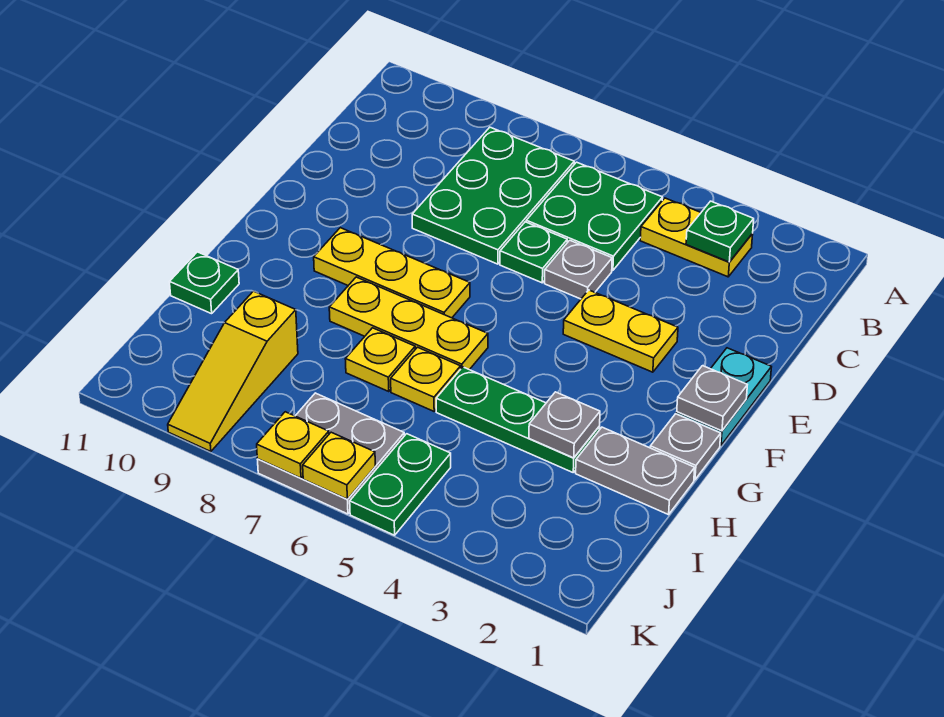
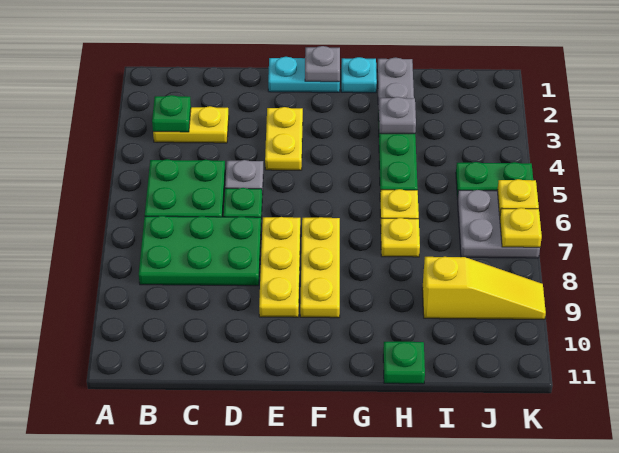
yellow 1x2 plate [640,198,753,277] -> yellow 1x2 plate turned to [153,106,229,143]
grey 1x1 plate [650,414,721,480] -> cyan 1x1 plate [341,57,377,93]
yellow 1x3 plate [329,277,488,370] -> yellow 1x3 plate moved to [259,217,300,317]

